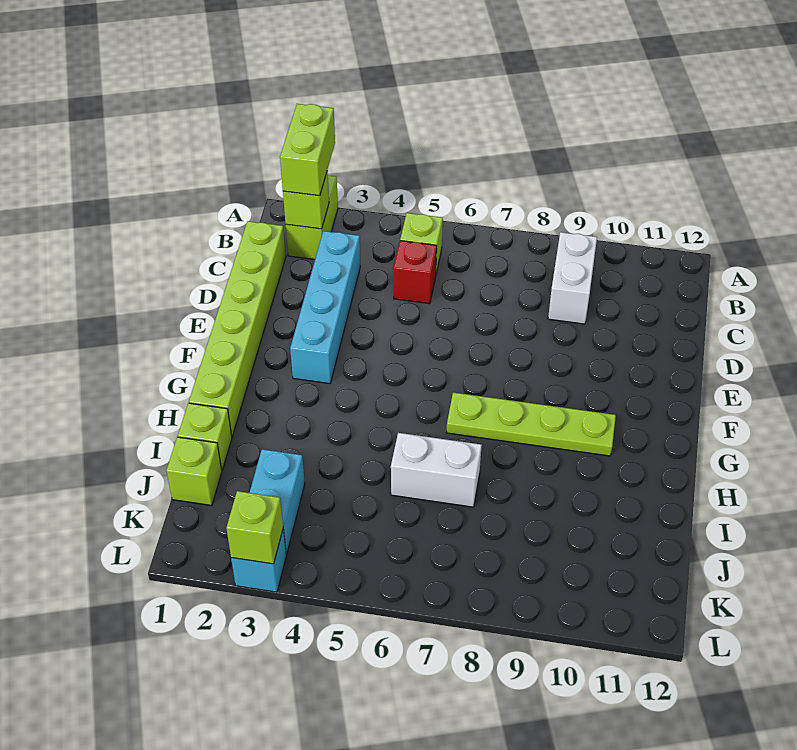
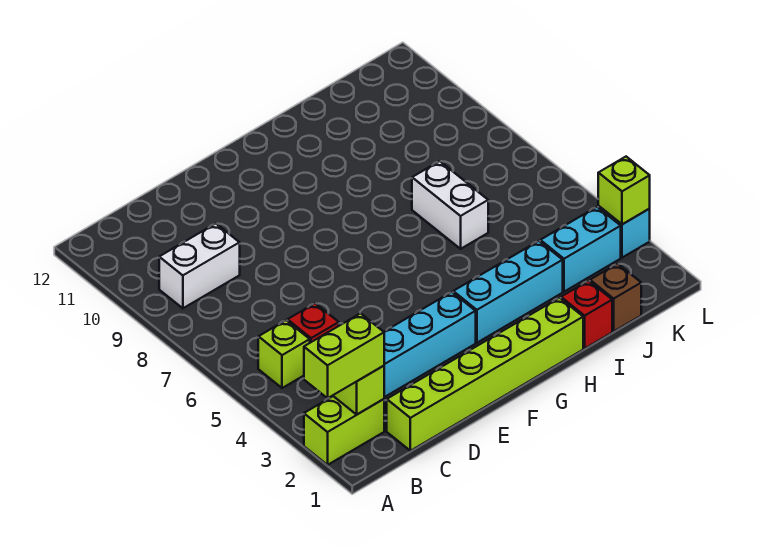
none -> cyan 1x3 brick [453,241,563,343]
lime 1x4 plate [446,392,616,456] -> none
lime 1x1 brick [178,403,232,470] -> red 1x1 brick [561,281,612,348]
lime 1x1 brick [166,437,222,505] -> brown 1x1 brick [590,264,641,331]

